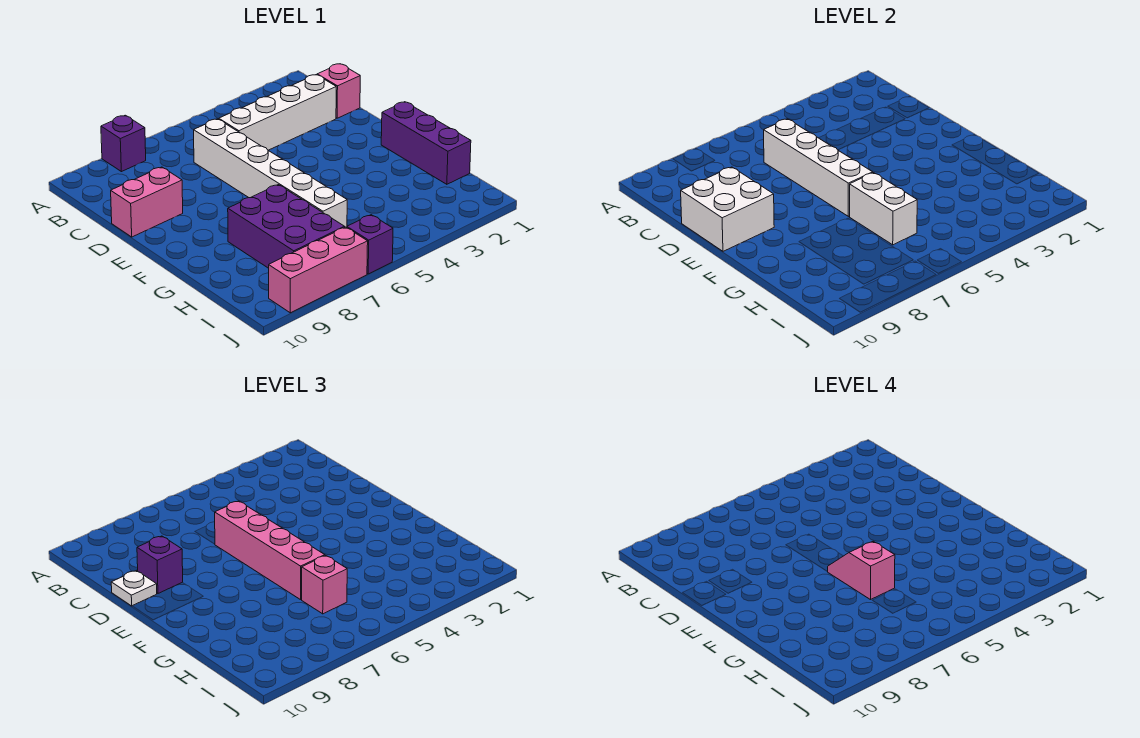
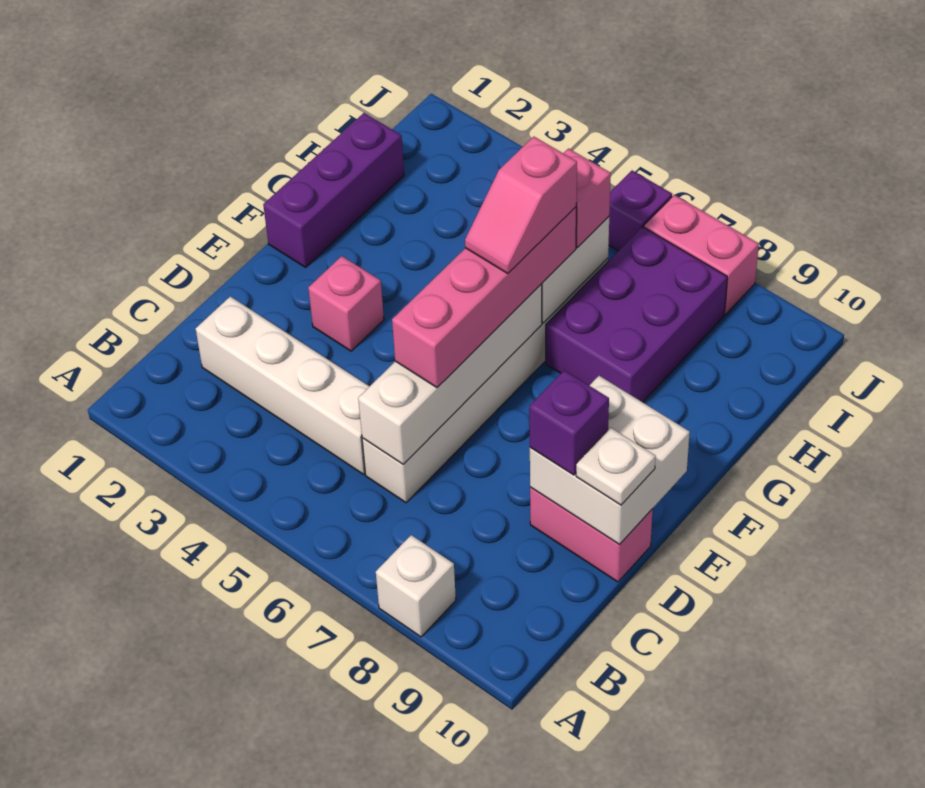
purple 1x1 brick [101,115,146,172] -> white 1x1 brick [376,535,456,637]
pink 1x1 brick [317,64,360,118] -> pink 1x1 brick moved to [308,256,384,351]
pink 1x3 brick [269,227,368,313] -> pink 1x2 brick [644,195,759,314]

